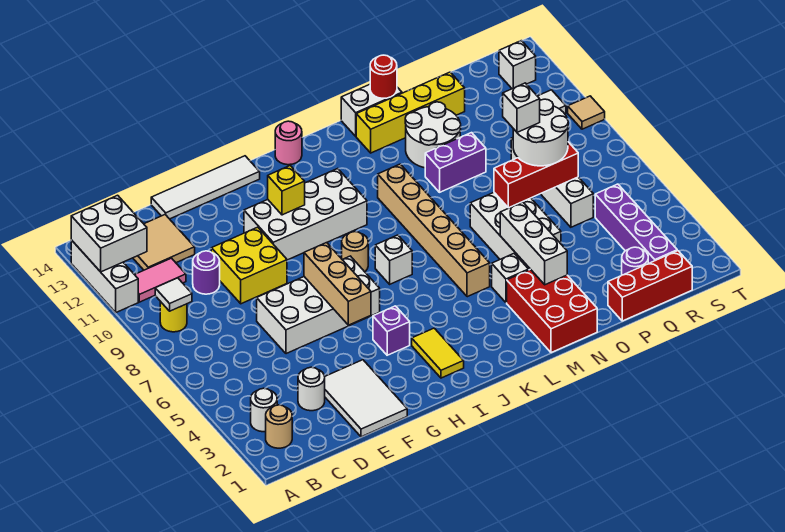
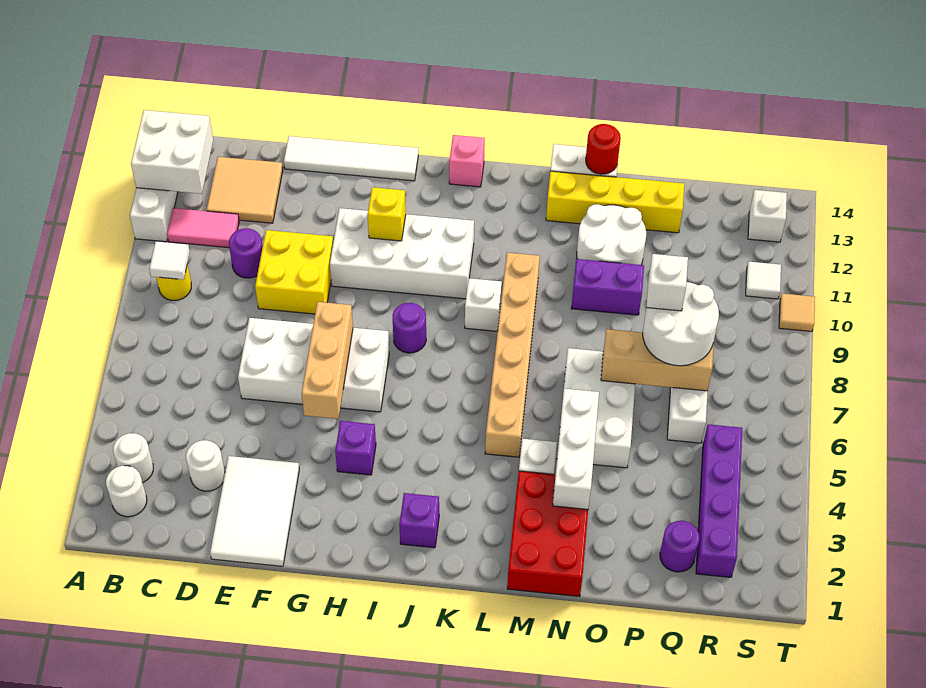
tan 1x1 round brick [266,405,292,448] -> white 1x1 round brick [106,466,147,517]
yellow 1x2 tile [412,328,464,378] -> none
tan 1x1 round brick [342,232,368,272] -> purple 1x1 round brick [392,303,426,353]
none -> purple 1x1 brick [399,493,439,548]
white 1x1 brick [375,235,412,284] -> white 1x1 brick moved to [465,278,502,331]
pink 1x1 round brick [275,121,302,165] -> pink 1x1 brick [449,135,485,187]
red 1x3 brick [494,142,578,208] -> tan 1x3 brick [601,329,714,391]
red 1x3 brick [608,251,692,321] -> none

